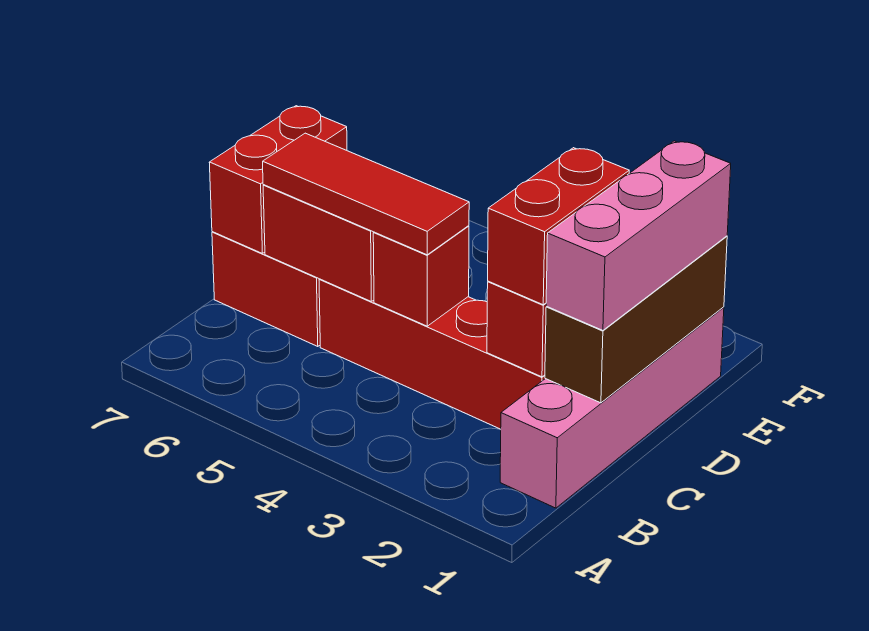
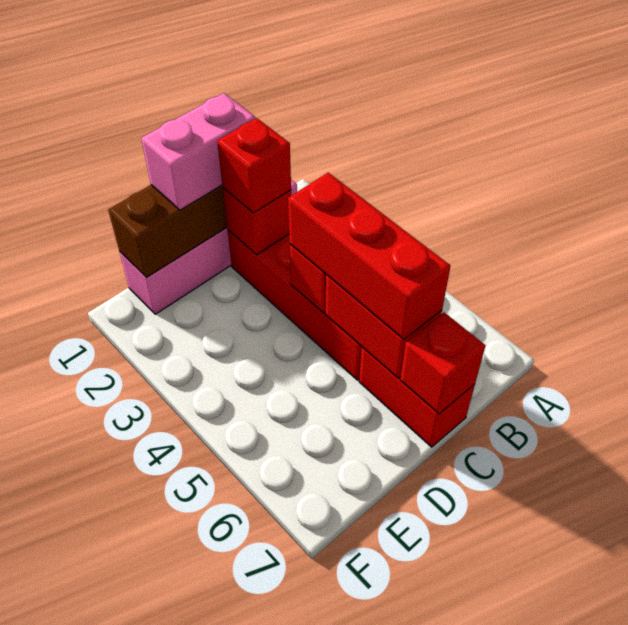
pink 1x3 brick [546,141,731,330] -> pink 1x2 brick [141,93,255,210]
red 1x2 brick [488,148,629,305] -> red 1x1 brick [217,118,291,213]
red 1x3 tile [263,133,469,255] -> red 1x3 brick [288,172,451,340]
red 1x2 brick [209,106,347,254] -> red 1x1 brick [400,312,485,414]

